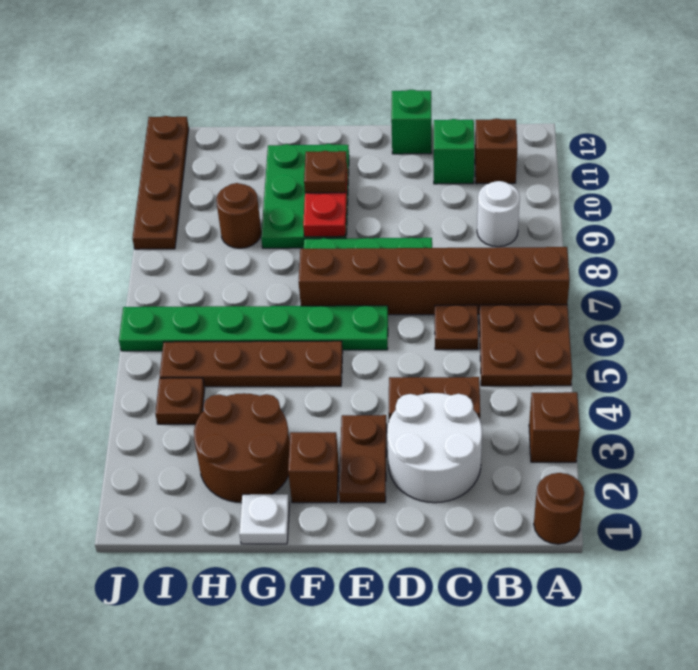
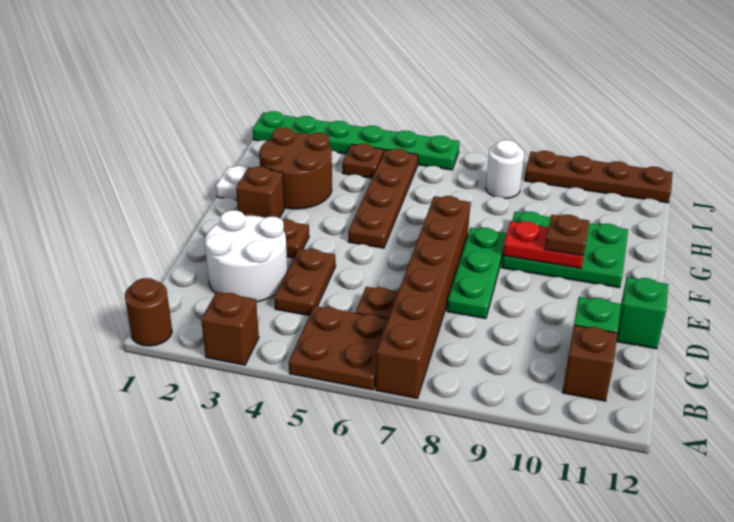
white 1x1 round brick [477,181,520,247] -> white 1x1 round brick moved to [486,140,524,199]
green 1x6 plate [119,306,388,351] -> green 1x6 plate turned to [253,111,460,170]
brown 1x1 round brick [216,183,261,248] -> none

